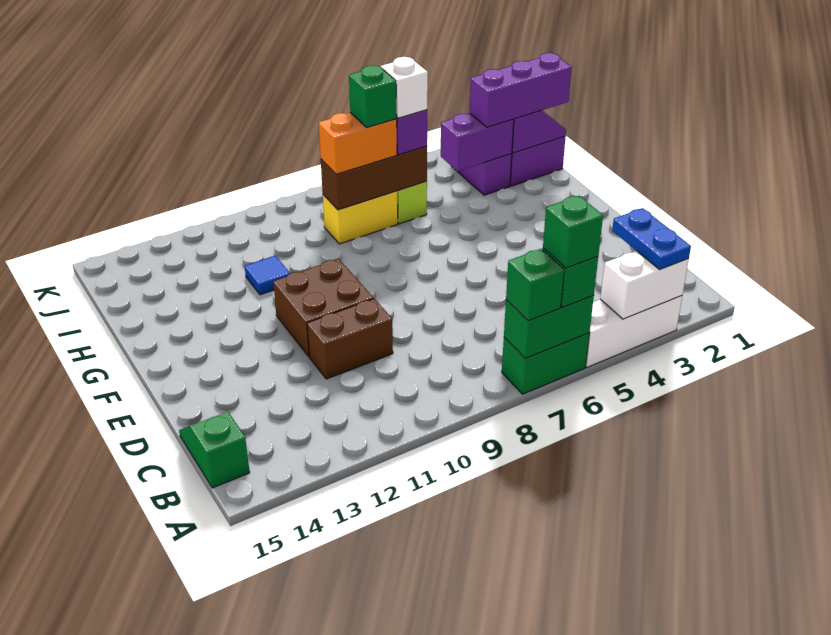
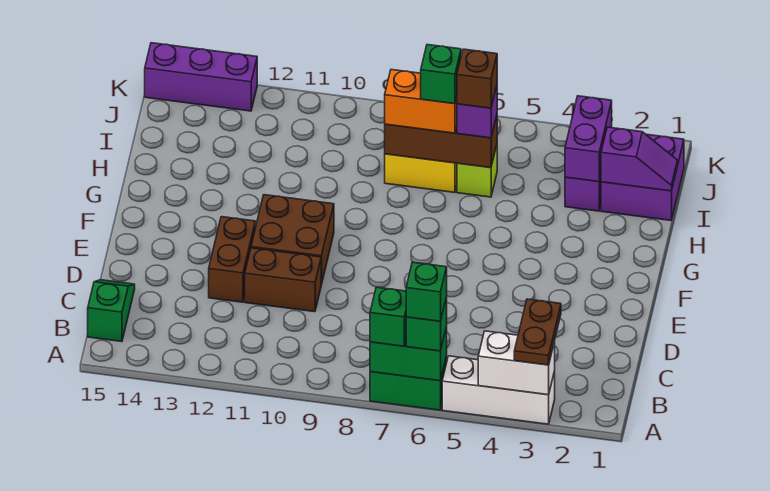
blue 1x2 plate [612,208,691,269] -> brown 1x2 plate [514,299,561,365]
none -> brown 1x2 brick [209,217,255,302]
blue 1x1 tile [245,256,290,295] -> none
purple 1x3 brick [470,53,572,127] -> purple 1x3 brick moved to [145,43,257,111]
purple 1x2 brick [441,114,514,171] -> purple 1x2 brick turned to [565,96,612,182]
white 1x1 brick [381,57,428,118] -> brown 1x1 brick [457,49,497,108]

